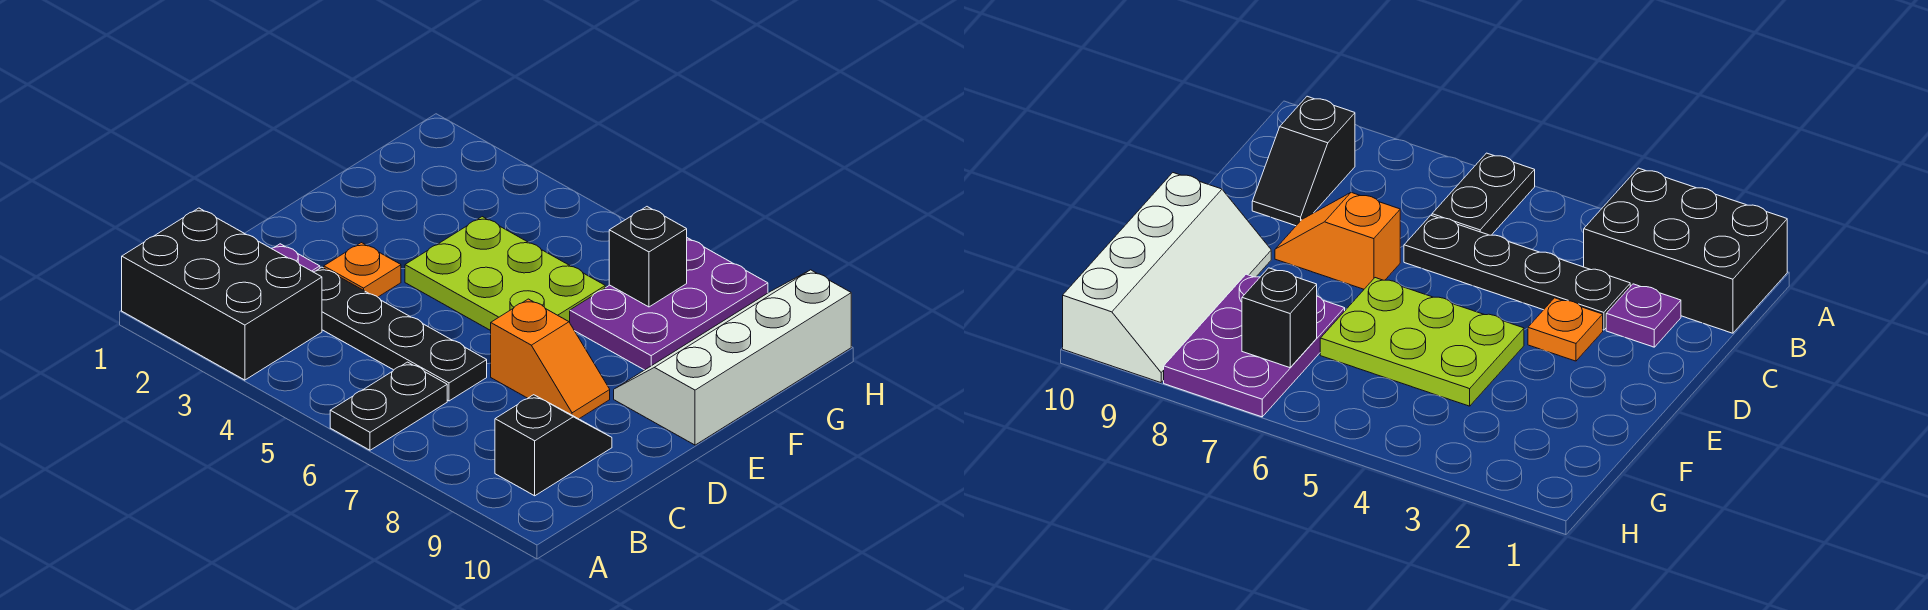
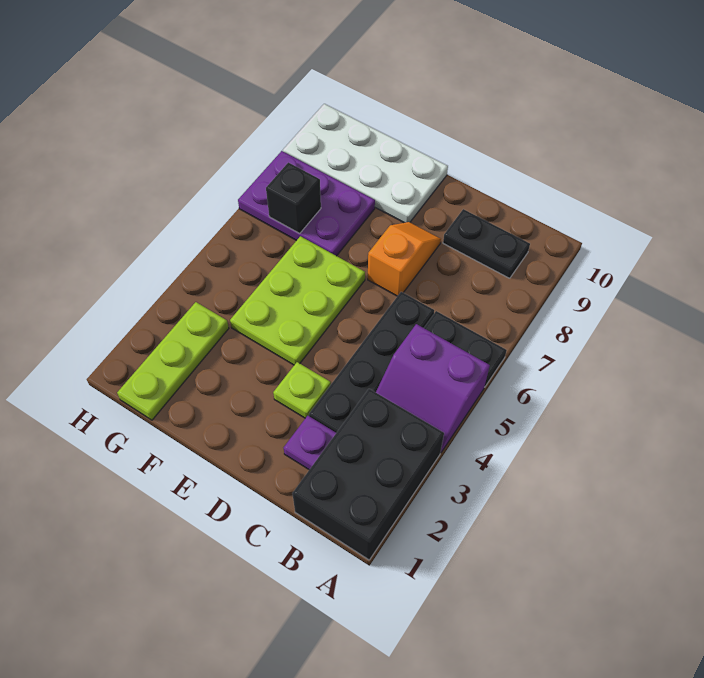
none -> purple 2x2 slope [376,324,490,452]
black 1x2 slope [495,395,612,496] -> black 1x2 plate [443,209,530,278]
orange 1x1 plate [324,243,401,297] -> lime 1x1 plate [273,362,331,418]
white 2x4 slope [614,270,851,445] -> white 2x4 plate [283,104,448,223]
none -> lime 1x3 plate [117,302,229,420]

